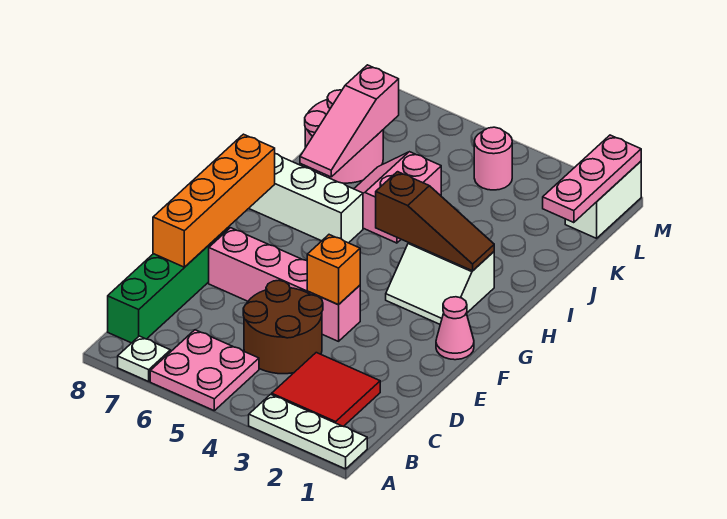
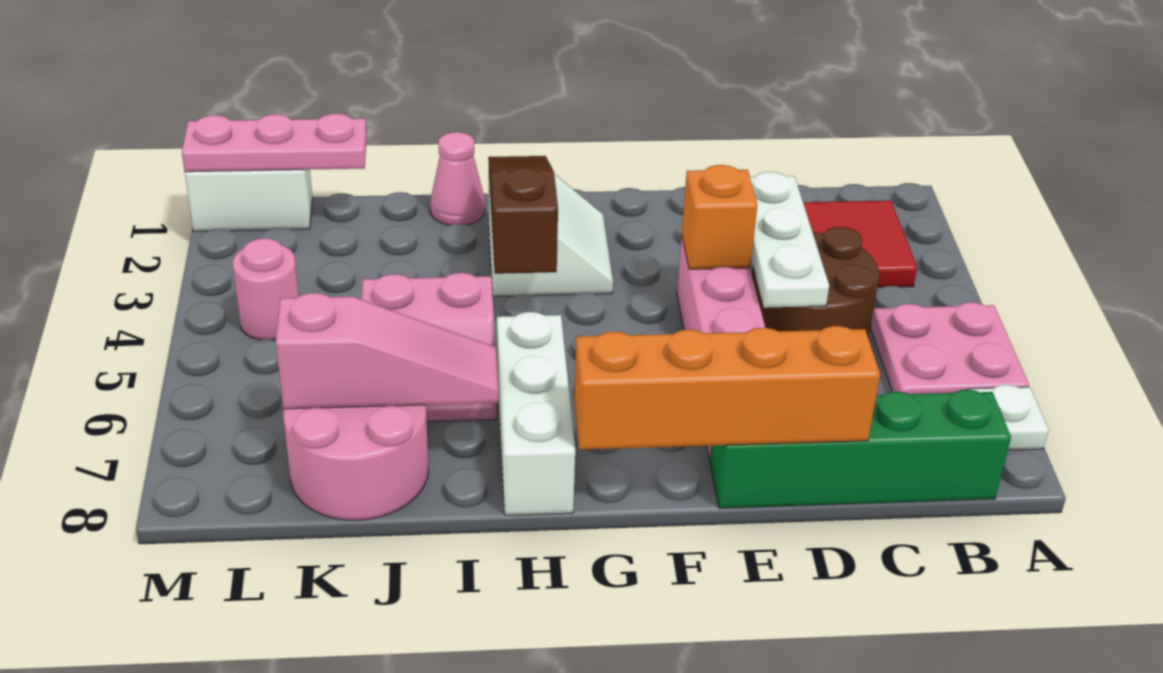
white 1x3 plate [249,394,367,469] -> white 1x3 plate moved to [750,172,829,308]
pink 1x1 cone [436,297,474,360] -> pink 1x1 cone moved to [430,132,485,225]

